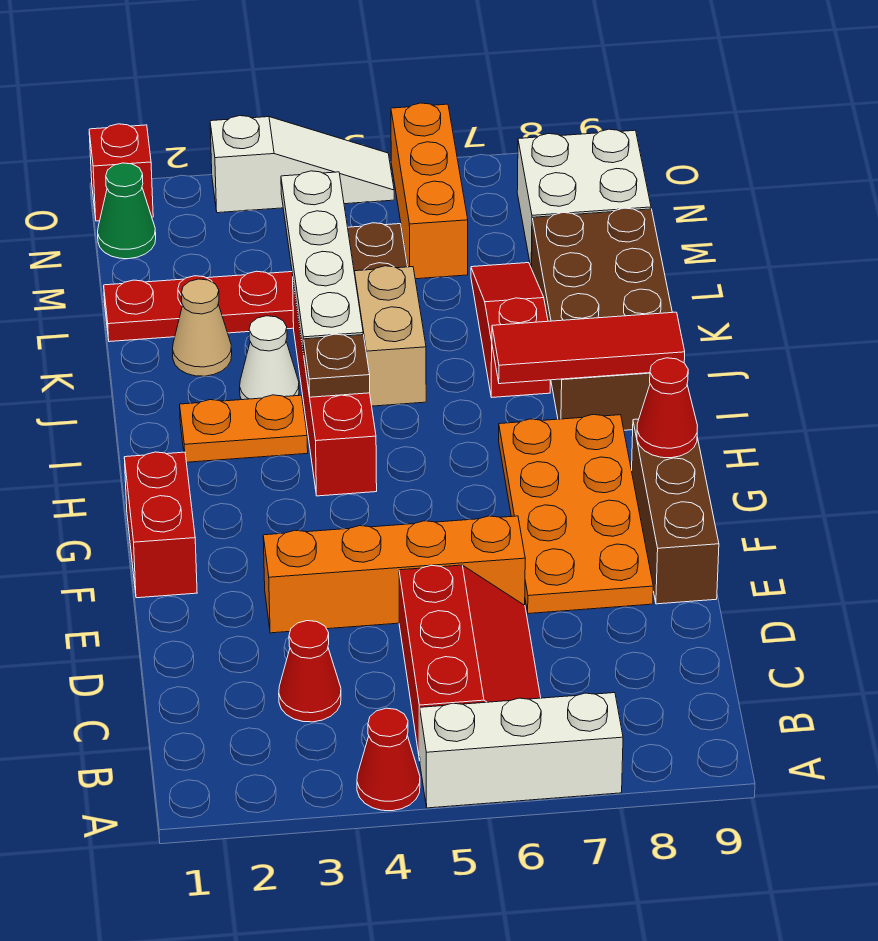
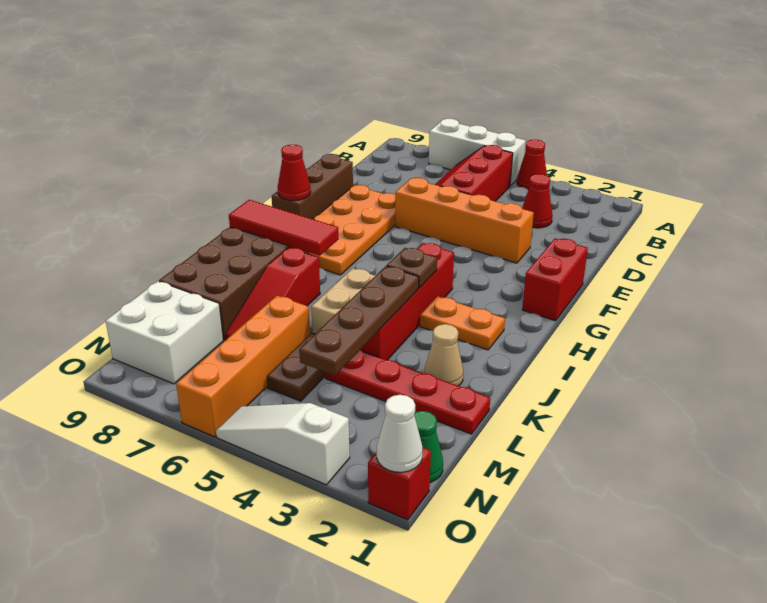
white 1x1 cone [240,316,299,400] -> white 1x1 cone moved to [377,395,423,472]
white 1x4 plate [281,171,363,354] -> brown 1x4 plate [299,266,419,376]
orange 1x3 brick [391,103,468,279] -> orange 1x4 brick [176,296,310,437]

